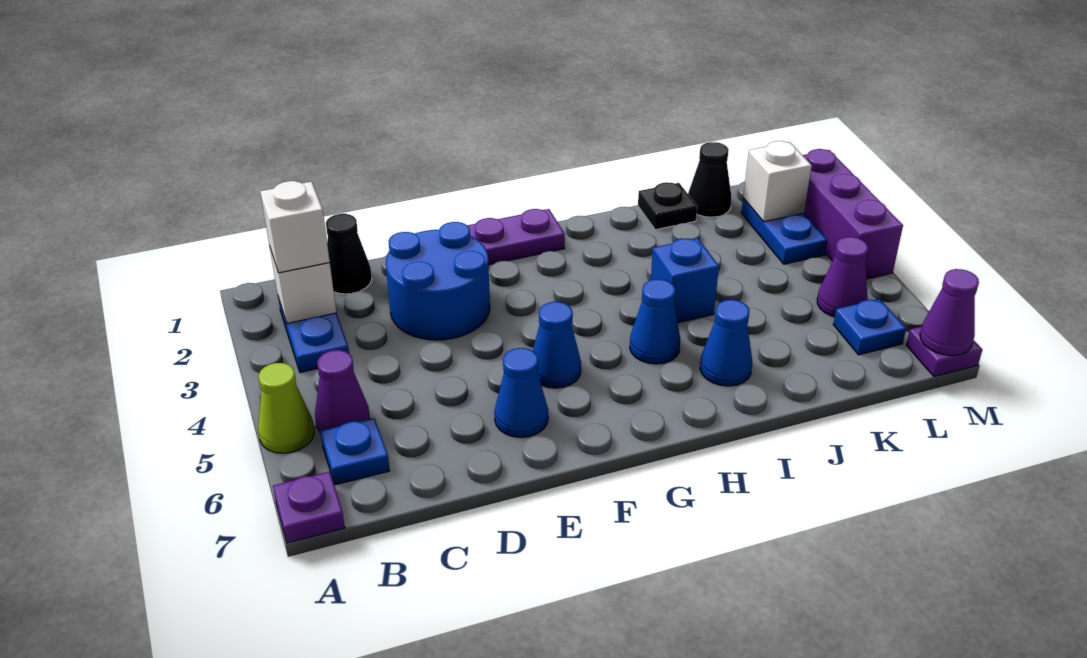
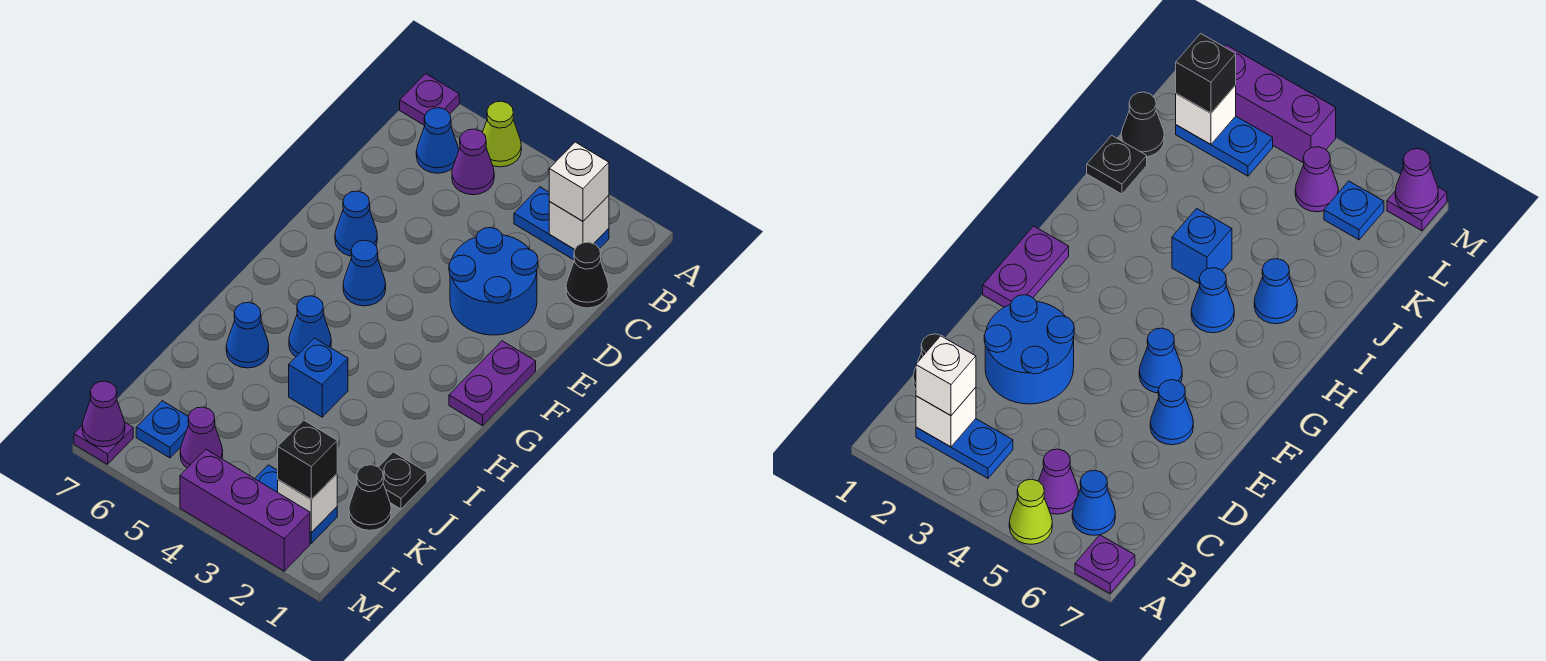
blue 1x1 plate [320,418,390,485] -> blue 1x1 cone [416,108,459,173]
none -> black 1x1 brick [278,420,337,500]

